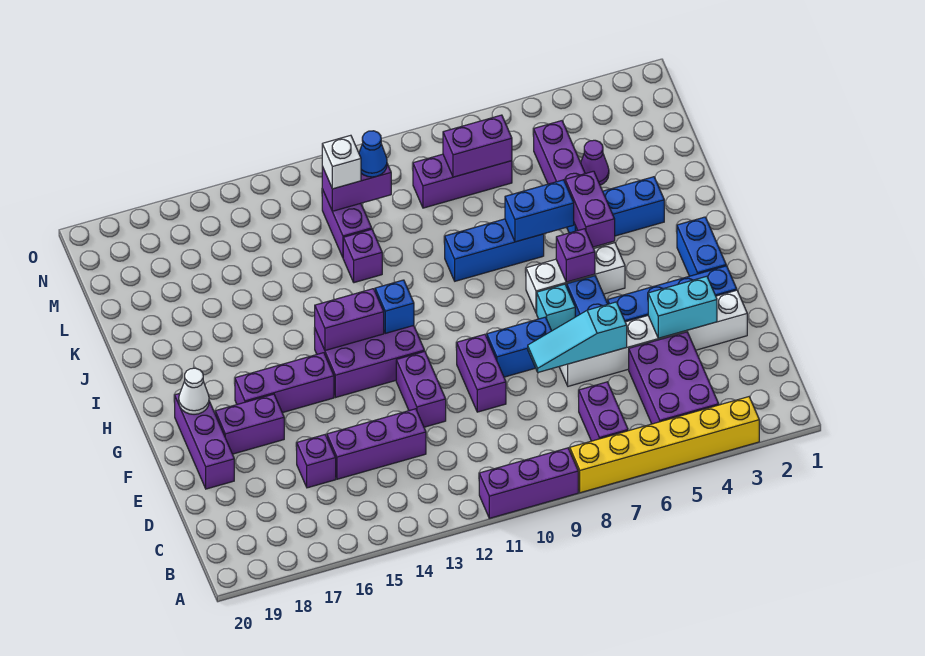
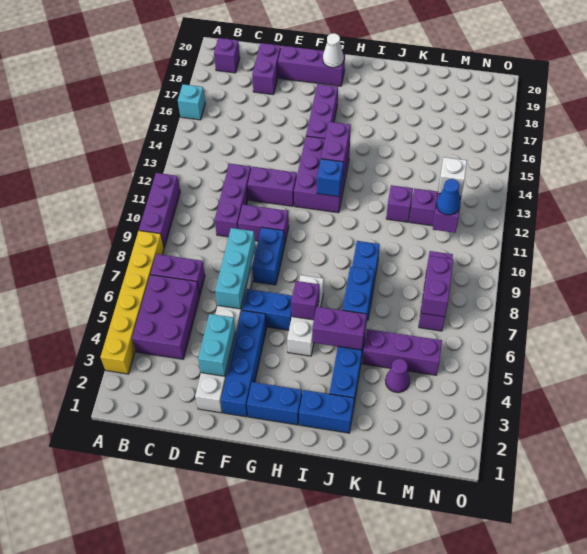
purple 2x3 brick [629,332,719,424] -> purple 2x3 brick turned to [132,275,200,359]
purple 1x3 brick [327,409,426,479] -> purple 1x3 brick moved to [215,163,251,237]
purple 1x1 brick [296,435,336,488] -> purple 1x1 brick moved to [214,38,240,73]
cyan 1x3 slope [528,302,627,373] -> cyan 1x3 brick [215,228,255,309]
purple 1x2 brick [215,394,284,454] -> purple 1x2 brick moved to [252,43,281,95]
cyan 1x1 brick [537,284,575,331] -> cyan 1x1 brick moved to [178,84,205,120]
none -> blue 1x2 brick [299,390,354,433]

